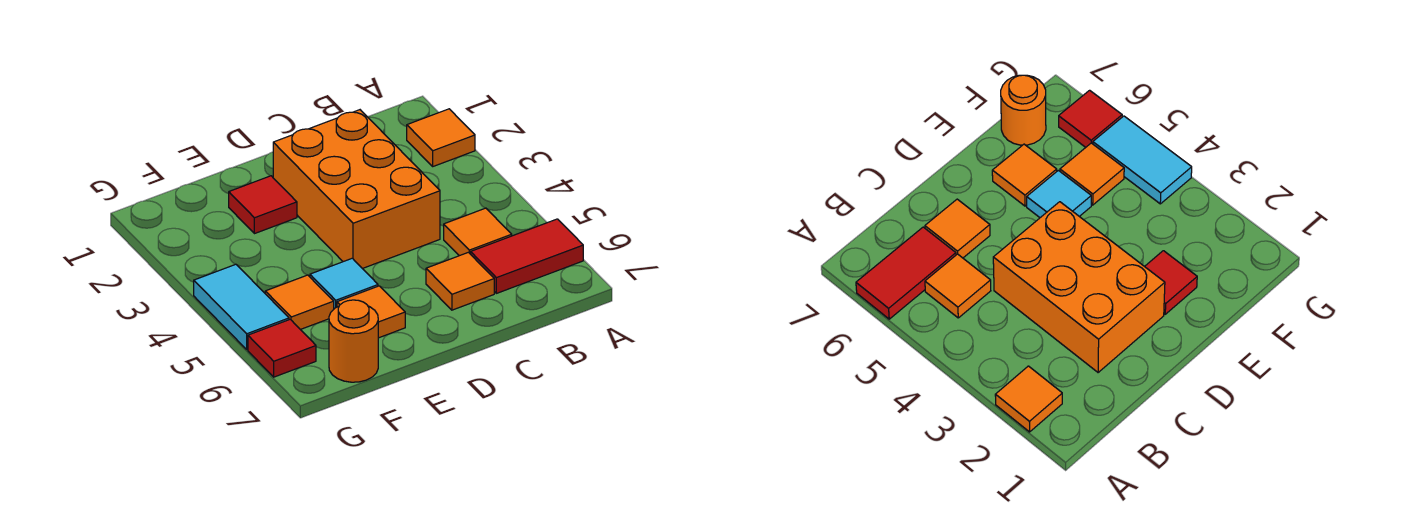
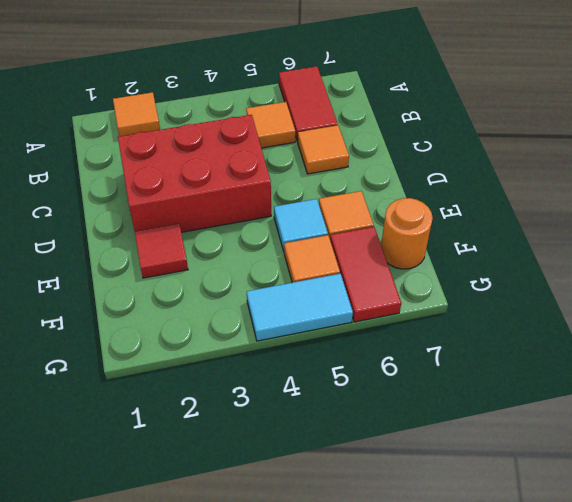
orange 2x3 brick [273,110,440,269] -> red 2x3 brick [118,115,271,232]
red 1x1 tile [248,319,316,377] -> red 1x2 tile [330,227,401,322]

